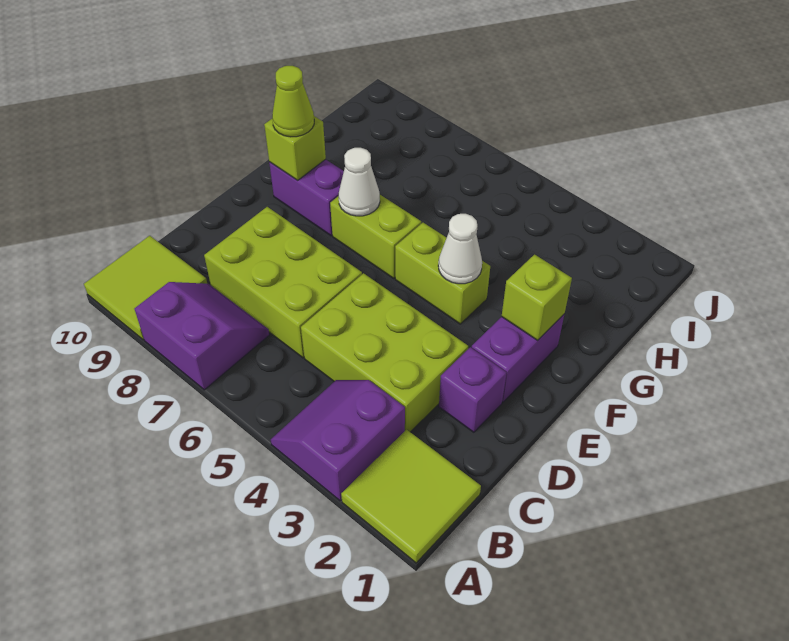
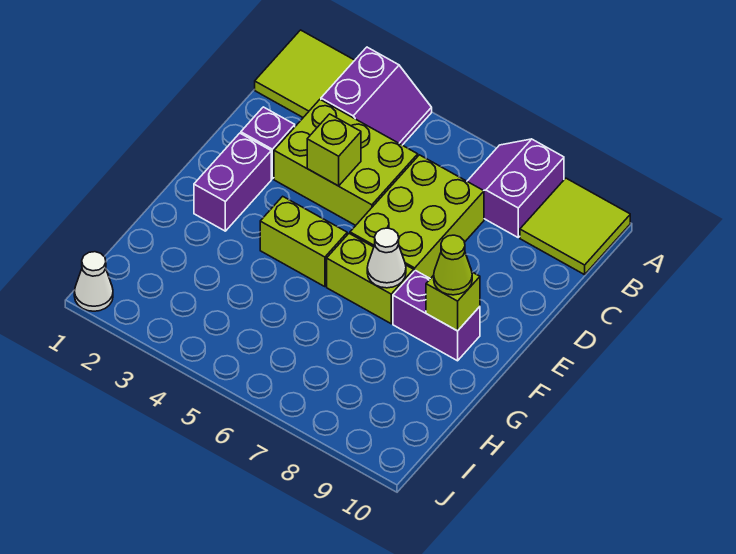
purple 2x2 slope [134,282,269,390] -> purple 2x2 slope turned to [467,139,564,237]
lime 2x3 brick [204,207,362,358] -> lime 2x3 brick turned to [350,155,484,279]
lime 1x1 brick [502,255,572,340] -> lime 1x1 brick moved to [307,114,361,186]
white 1x1 cone [438,214,482,284] -> white 1x1 cone moved to [74,252,113,311]

